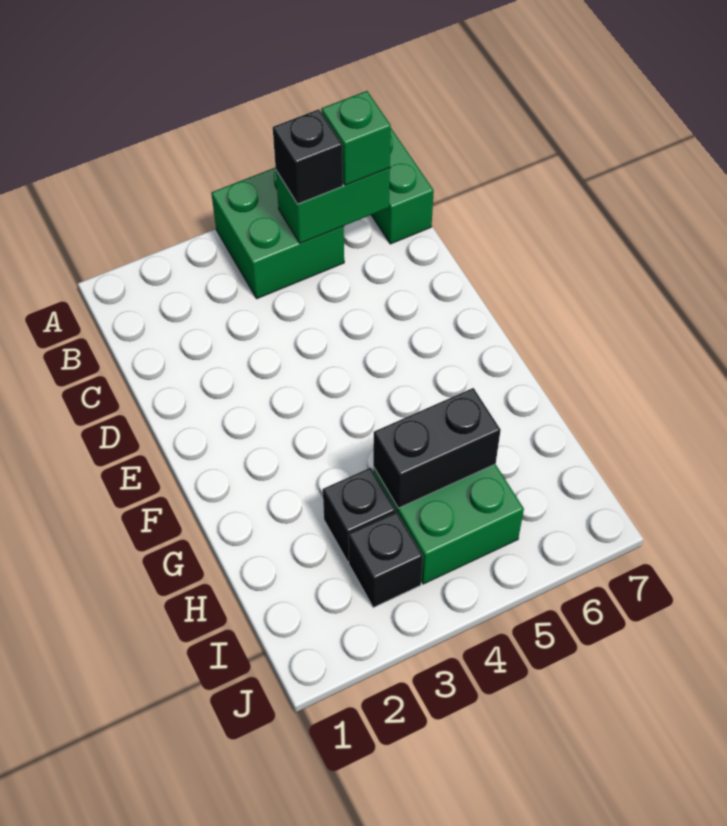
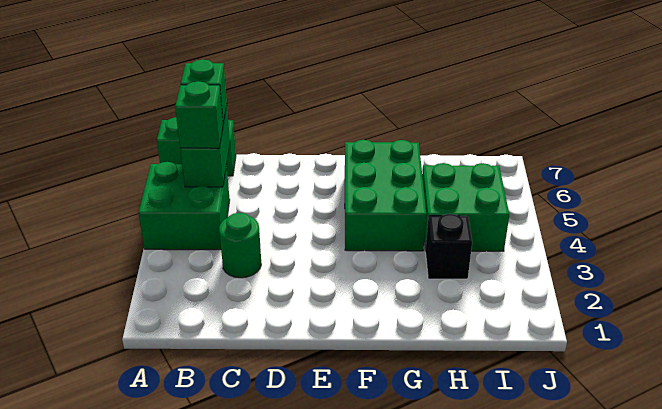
black 1x1 brick [273,109,343,204] -> green 1x1 brick [175,81,223,148]
none -> green 1x1 round brick [219,213,261,278]
none -> green 2x3 brick [345,140,426,251]
black 1x2 brick [373,388,501,508] -> none
black 1x1 brick [348,512,423,607] -> none

